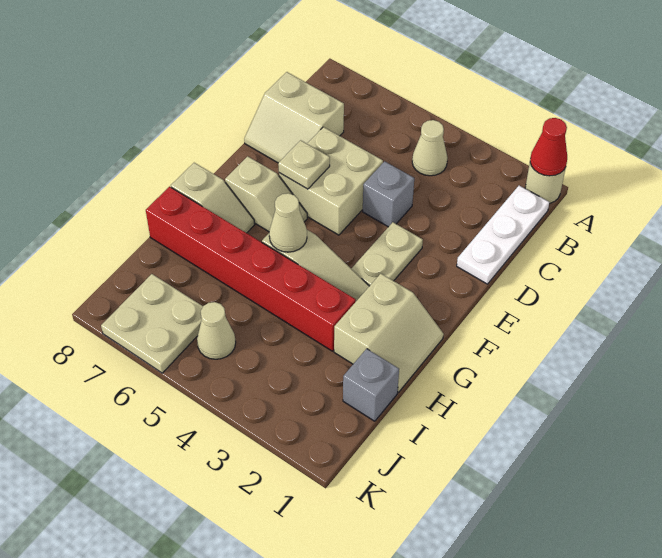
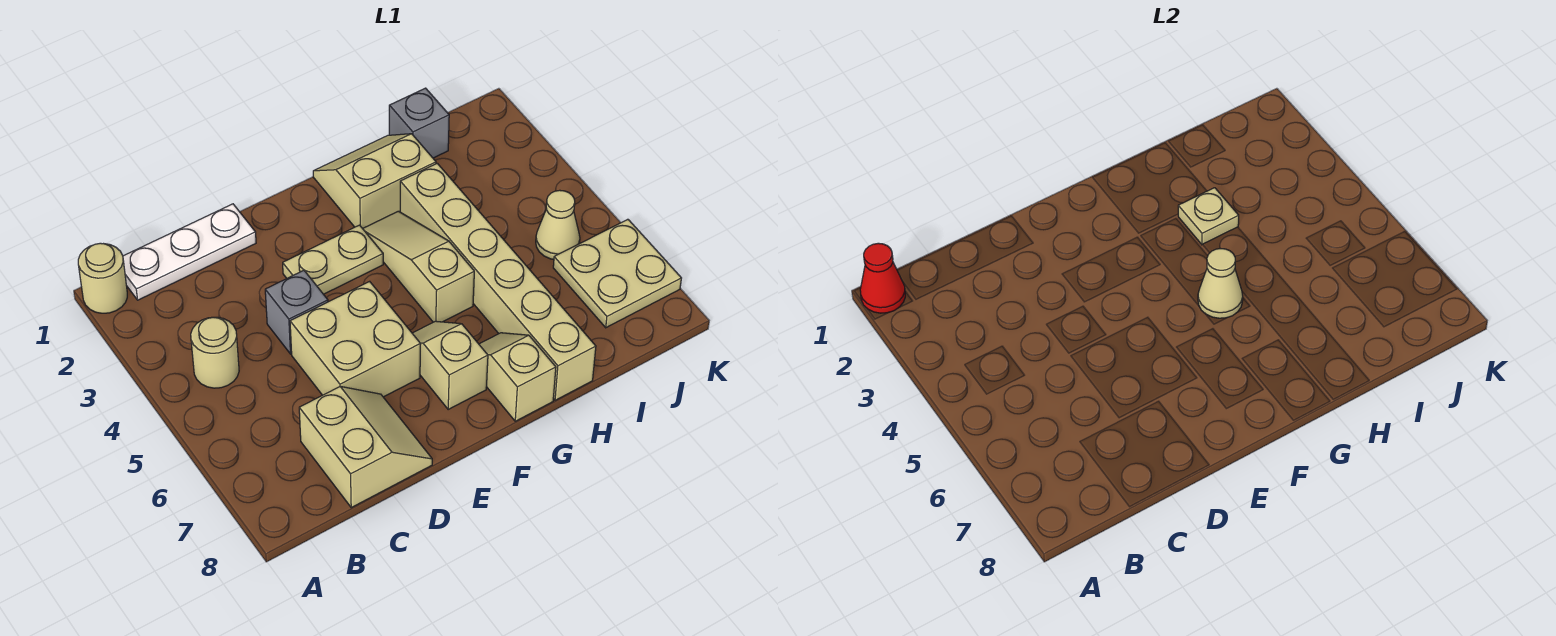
tan 1x1 cone [412,120,448,176] -> tan 1x1 round brick [191,317,239,388]
tan 1x1 plate [278,140,330,189] -> tan 1x1 plate moved to [1178,188,1239,245]
red 1x6 brick [146,187,356,351] -> tan 1x6 brick [400,163,596,400]

